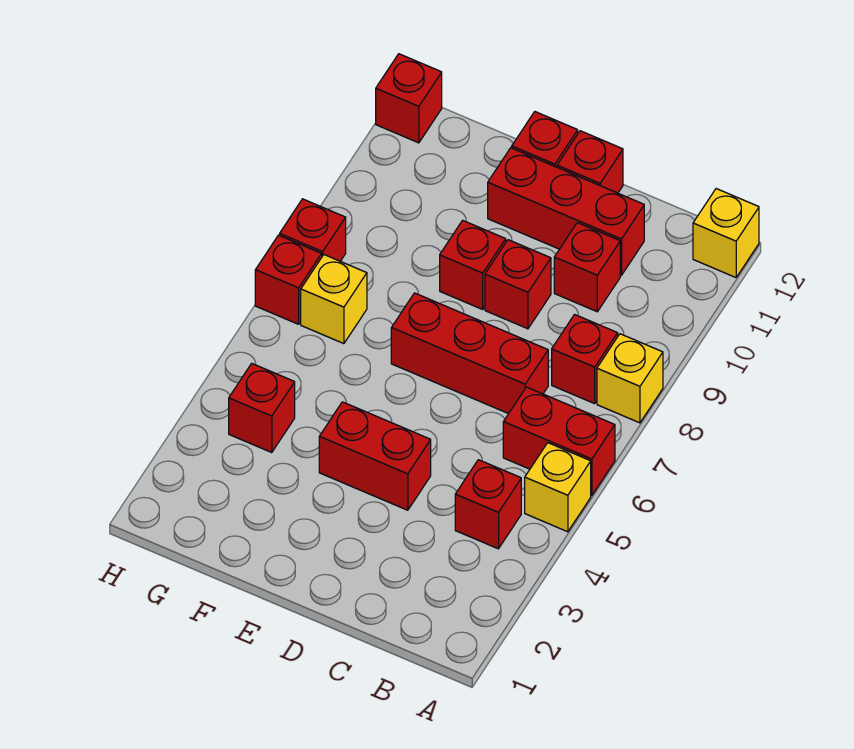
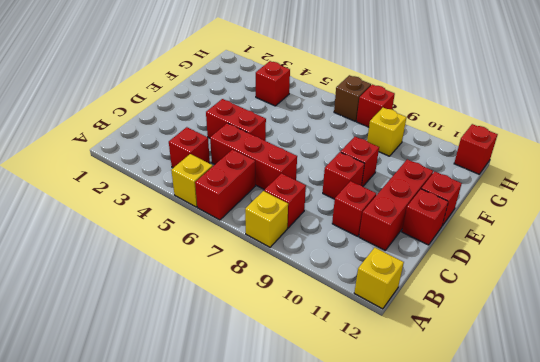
red 1x3 brick [391,293,548,414] -> red 1x3 brick turned to [210,123,297,190]
red 1x2 brick [319,402,431,510] -> red 1x2 brick turned to [206,99,266,141]
yellow 1x1 brick [301,255,367,344] -> yellow 1x1 brick moved to [367,108,406,156]
red 1x1 brick [255,235,322,324] -> brown 1x1 brick [334,75,371,121]

